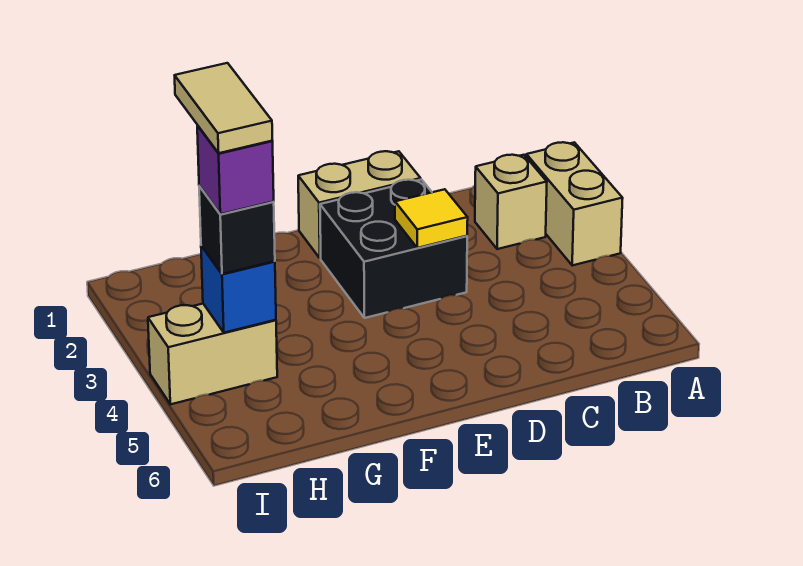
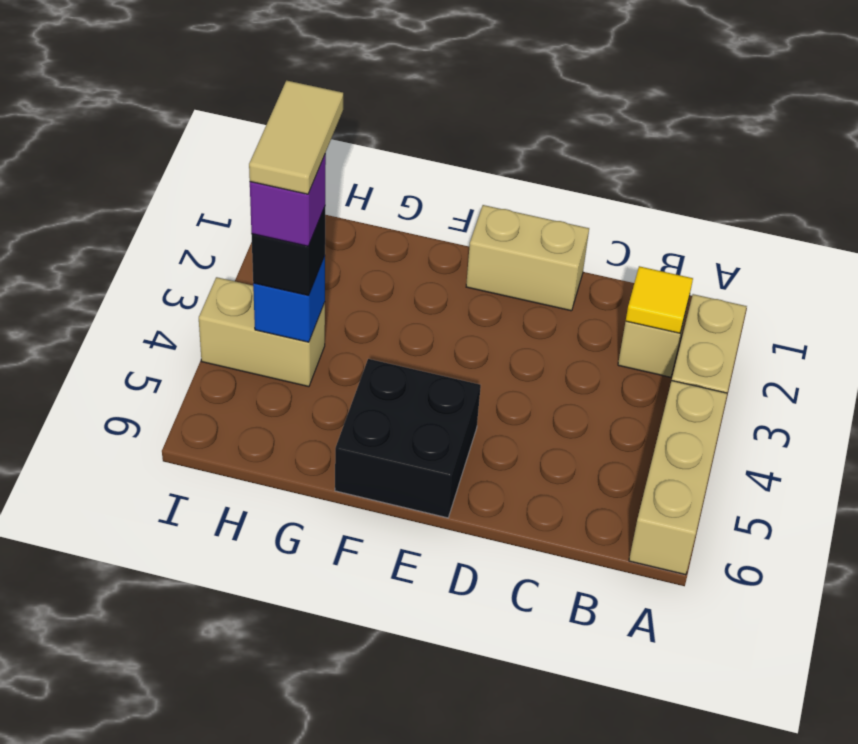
none -> tan 1x3 brick [629,381,727,575]
black 2x2 brick [320,180,467,318] -> black 2x2 brick moved to [335,359,481,518]
yellow 1x1 tile [395,189,468,248] -> yellow 1x1 tile moved to [626,266,693,333]

